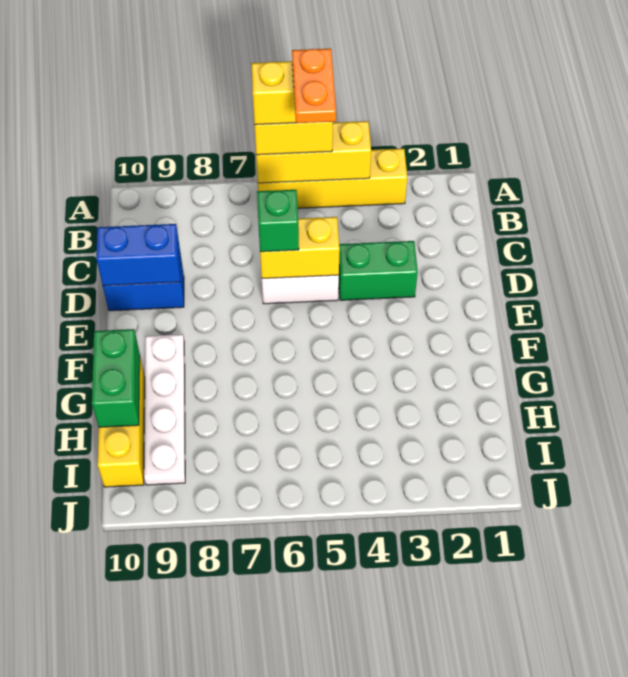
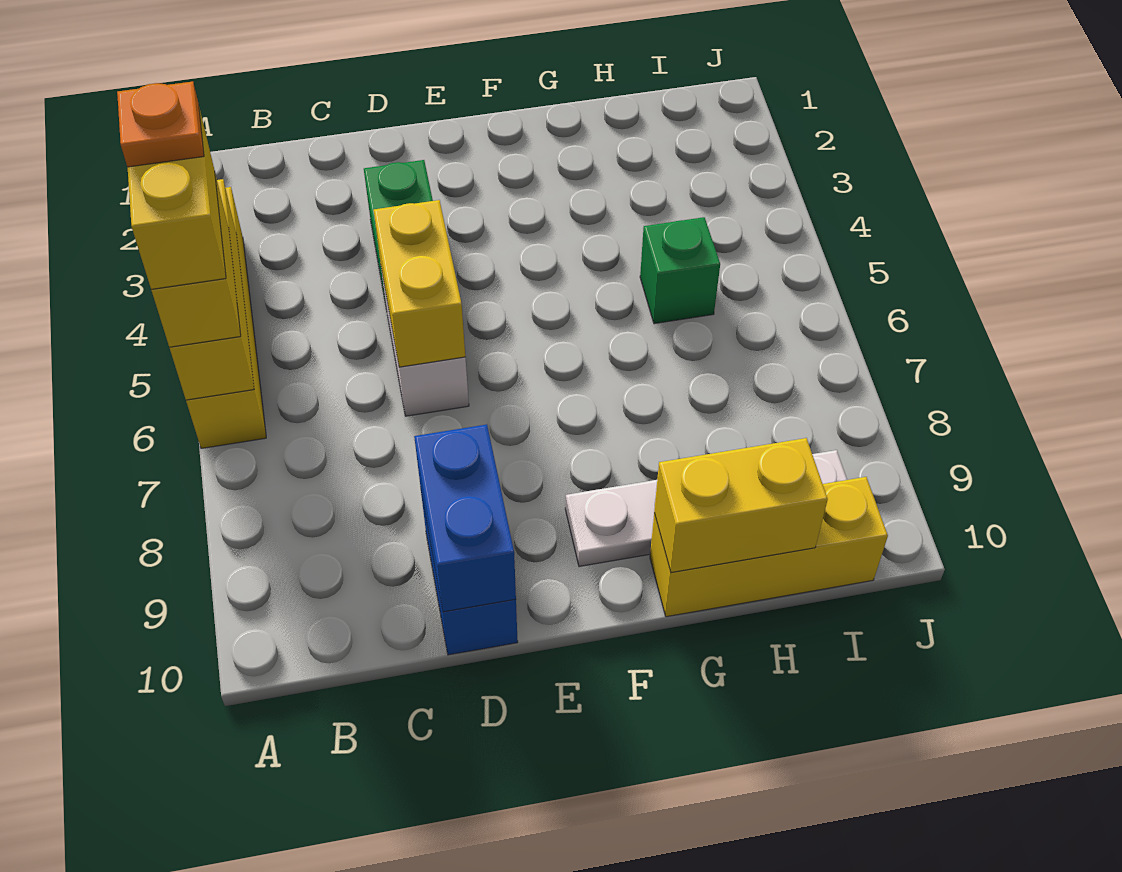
orange 1x2 plate [292,49,336,123] -> orange 1x1 plate [117,82,204,167]
green 1x1 brick [257,190,299,252] -> green 1x1 brick moved to [640,217,720,324]
green 1x2 brick [92,329,140,427] -> yellow 1x2 brick [654,438,828,573]

